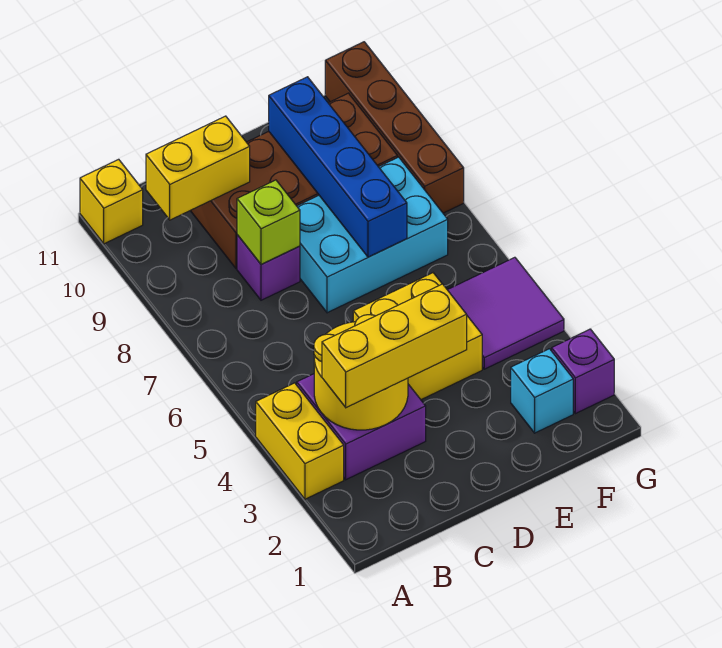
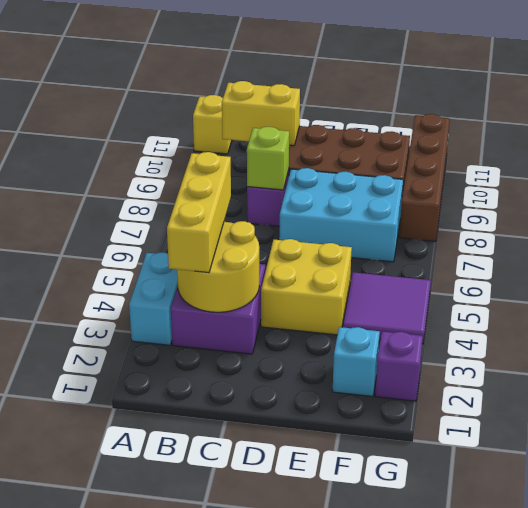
yellow 1x2 brick [256,383,344,499] -> cyan 1x2 brick [129,252,178,345]
yellow 1x3 brick [322,284,467,408] -> yellow 1x3 brick turned to [167,152,231,273]
blue 1x4 brick [269,77,407,257] -> none

